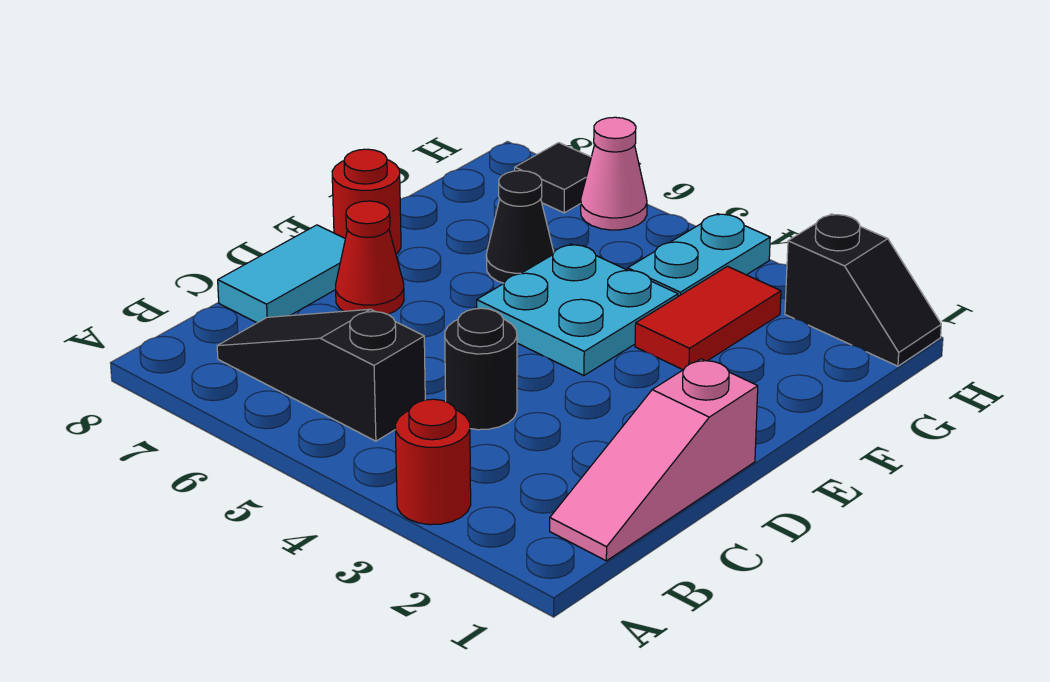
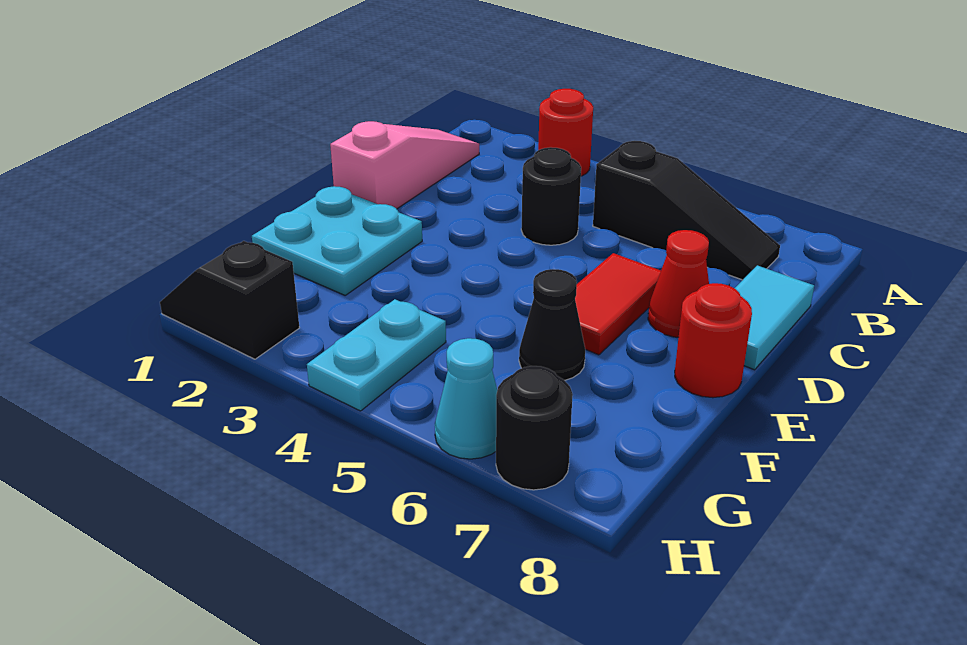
cyan 2x2 plate [477,244,678,376] -> cyan 2x2 plate moved to [252,186,422,295]
red 1x2 tile [635,266,781,370] -> red 1x2 tile moved to [575,253,661,355]
pink 1x1 cone [581,117,647,230] -> cyan 1x1 cone [435,338,497,459]
black 1x1 tile [515,143,591,213] -> black 1x1 round brick [496,366,573,490]

